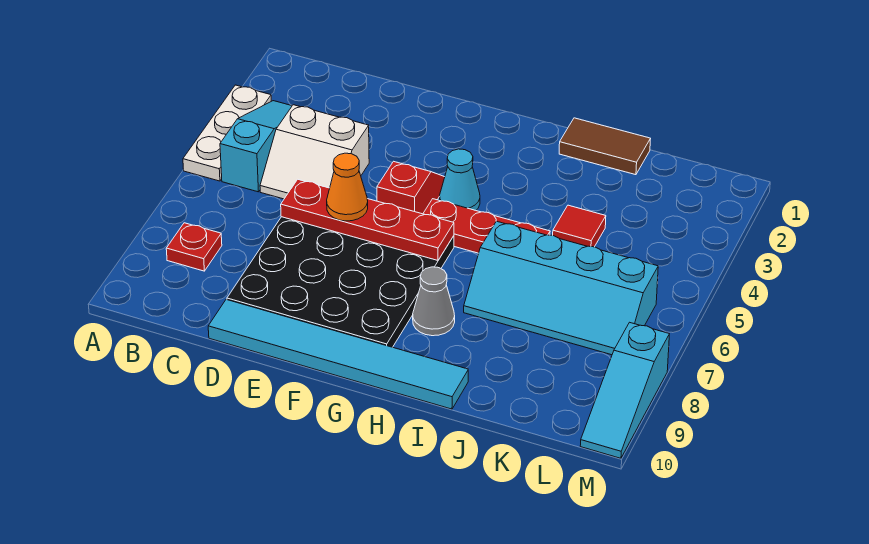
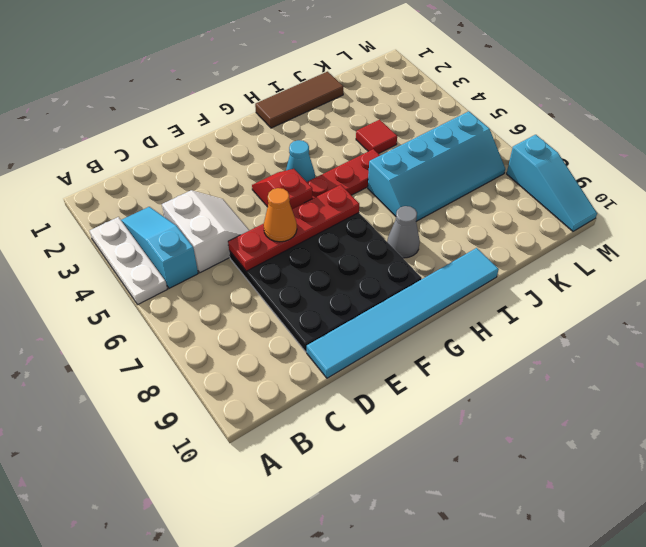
red 1x1 plate [166,223,222,271] -> none
white 2x2 slope [260,105,369,199] -> white 2x2 slope turned to [162,190,249,273]
brown 1x2 tile [559,118,650,175] -> brown 1x3 tile [255,72,344,128]

